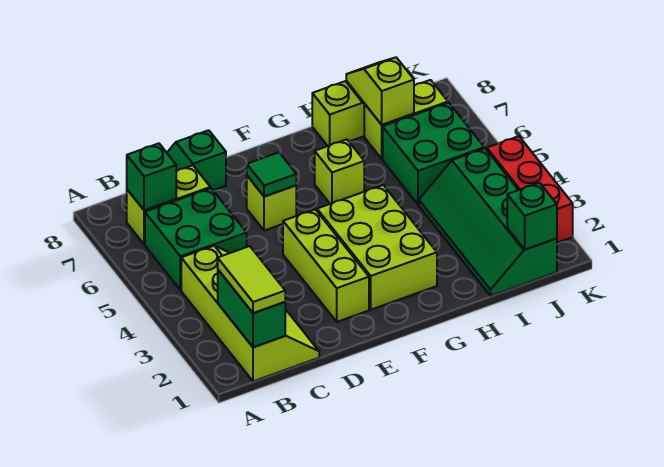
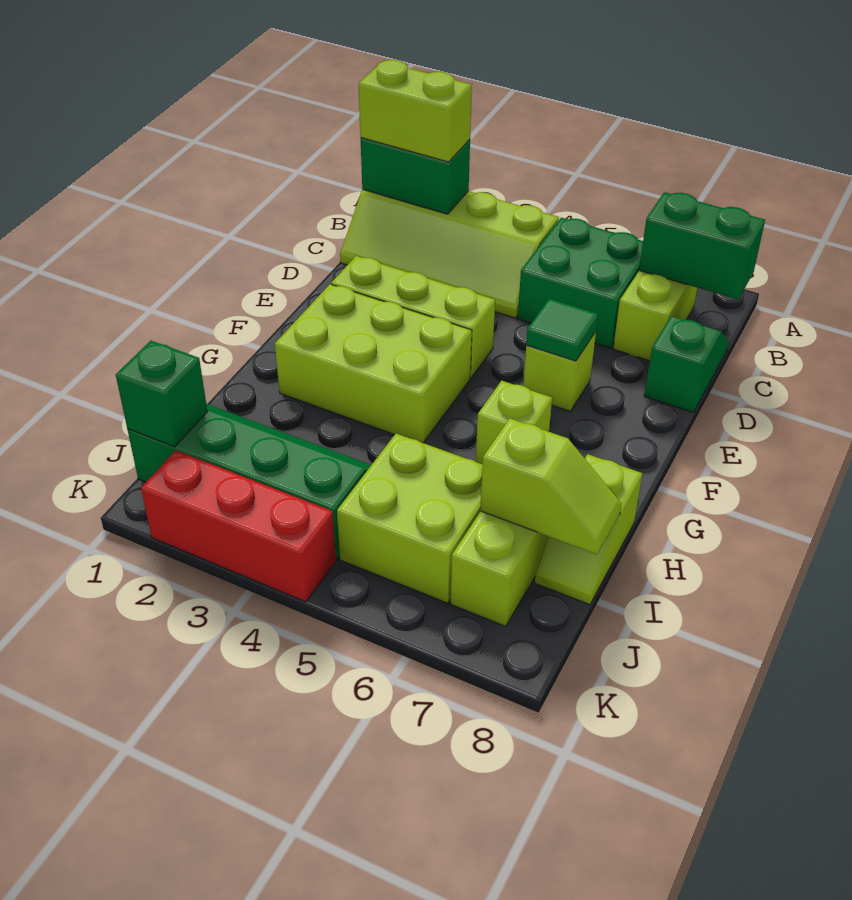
lime 1x2 tile [218,246,285,313] -> lime 1x2 brick [359,60,472,162]
green 1x1 brick [127,143,176,210] -> green 1x2 brick [639,192,765,299]
green 2x2 brick [383,103,484,205] -> lime 2x2 brick [337,434,483,603]

